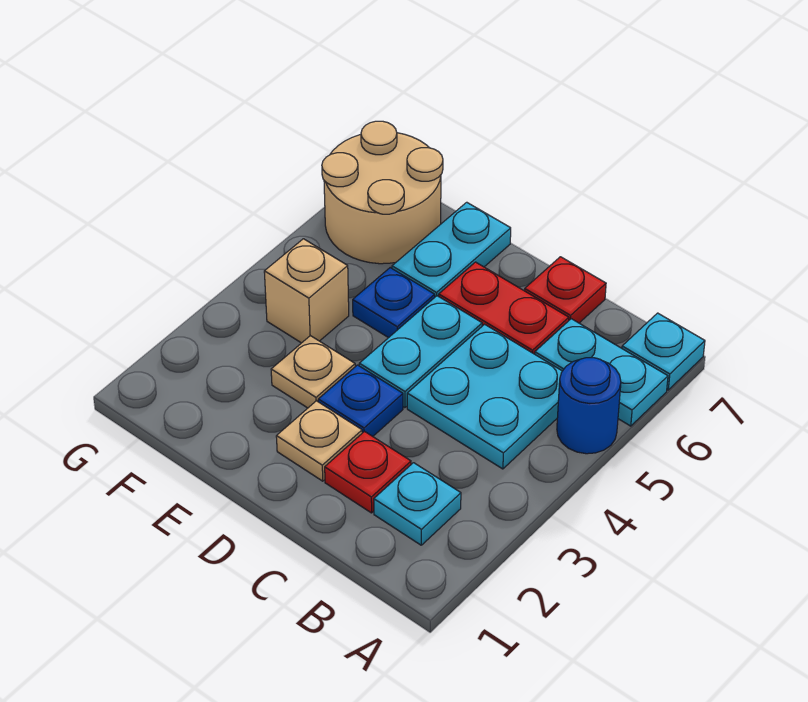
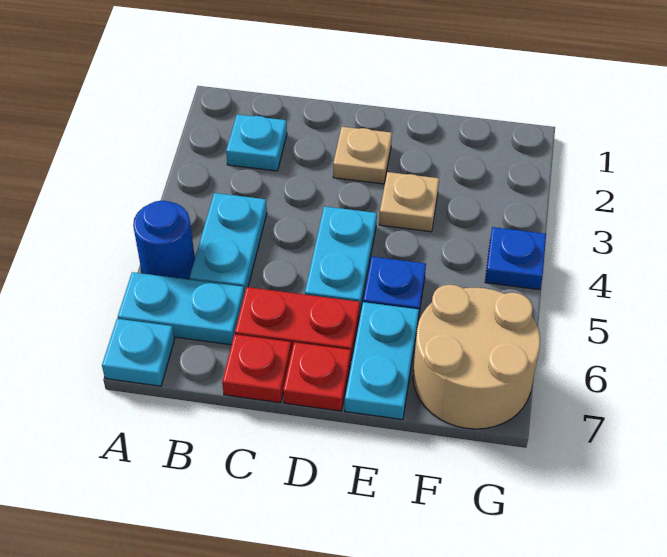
cyan 2x2 plate [407,324,562,469] -> cyan 1x2 plate [190,193,267,294]
red 1x1 plate [325,431,411,513] -> red 1x1 plate moved to [283,342,351,411]
blue 1x1 plate [318,365,403,436] -> blue 1x1 plate moved to [485,227,546,290]
tan 1x1 brick [264,239,349,343] -> none

